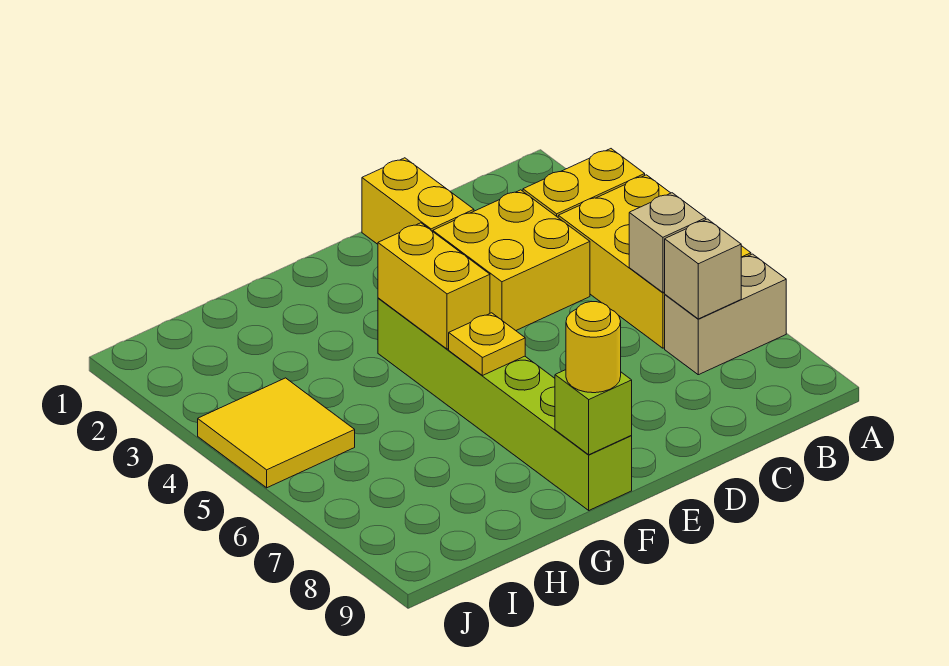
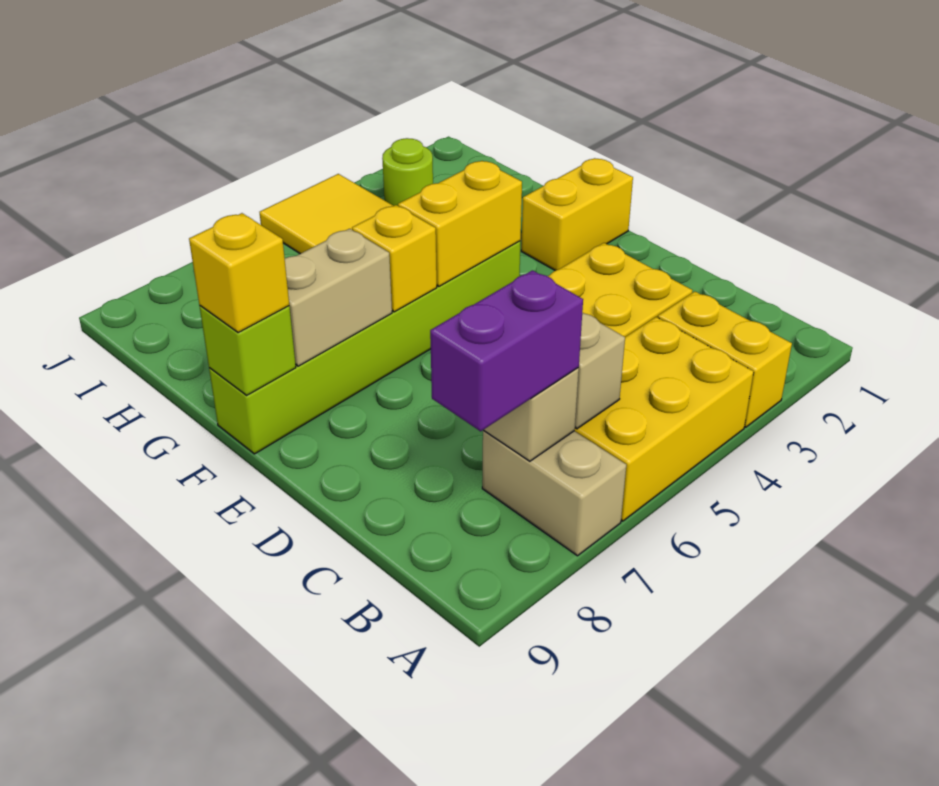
none -> purple 1x2 brick [430,270,583,431]
yellow 1x2 brick [362,158,474,244] -> yellow 1x2 brick moved to [521,158,633,271]
yellow 1x1 plate [449,313,525,376] -> yellow 1x1 brick [352,205,437,312]
none -> tan 1x2 brick [285,229,392,366]
yellow 1x1 round brick [566,302,621,393] -> yellow 1x1 brick [189,213,289,333]
none -> lime 1x1 round brick [382,138,433,206]

